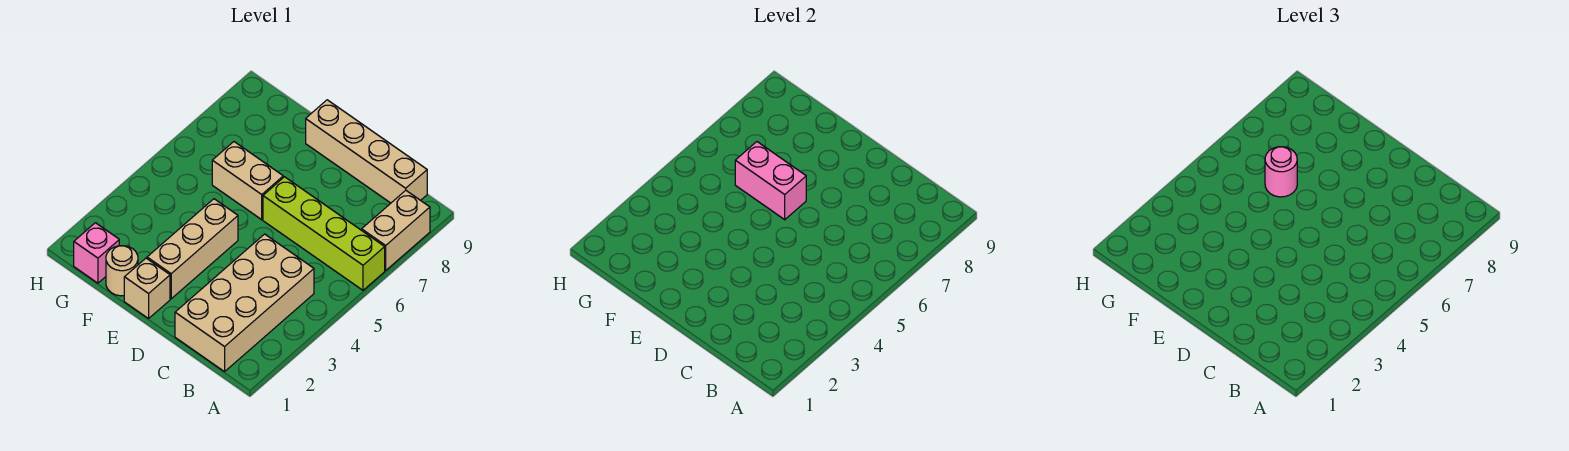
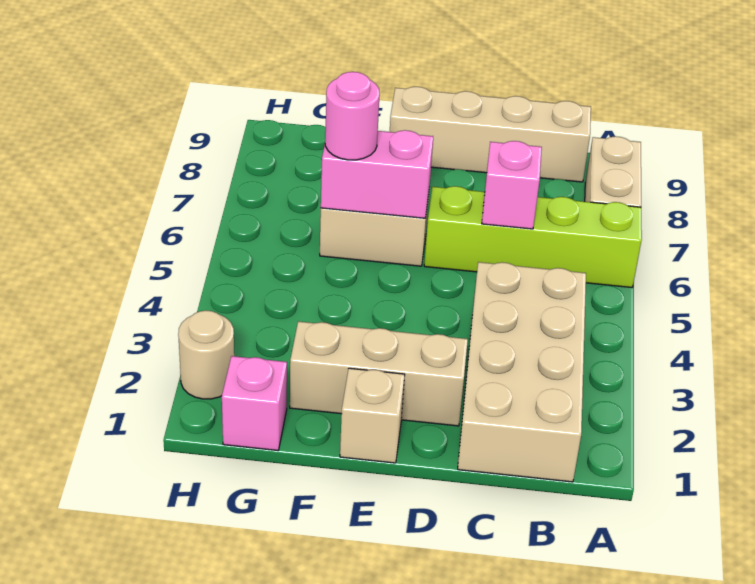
none -> pink 1x1 brick [482,141,542,229]
tan 1x3 brick [147,199,238,299] -> tan 1x3 brick turned to [290,321,468,426]
tan 1x1 round brick [106,246,138,296] -> tan 1x1 round brick moved to [178,310,234,399]

